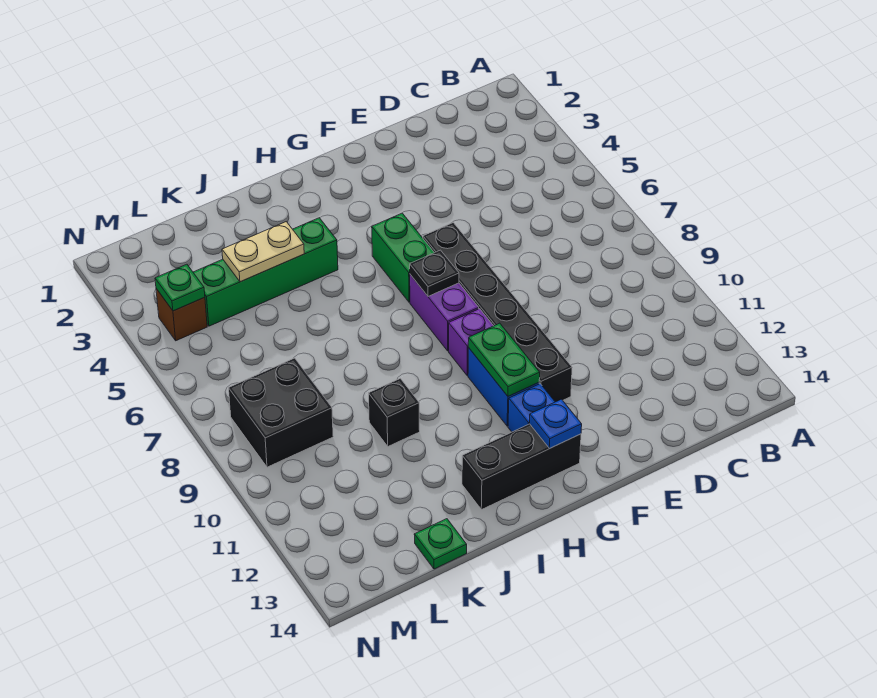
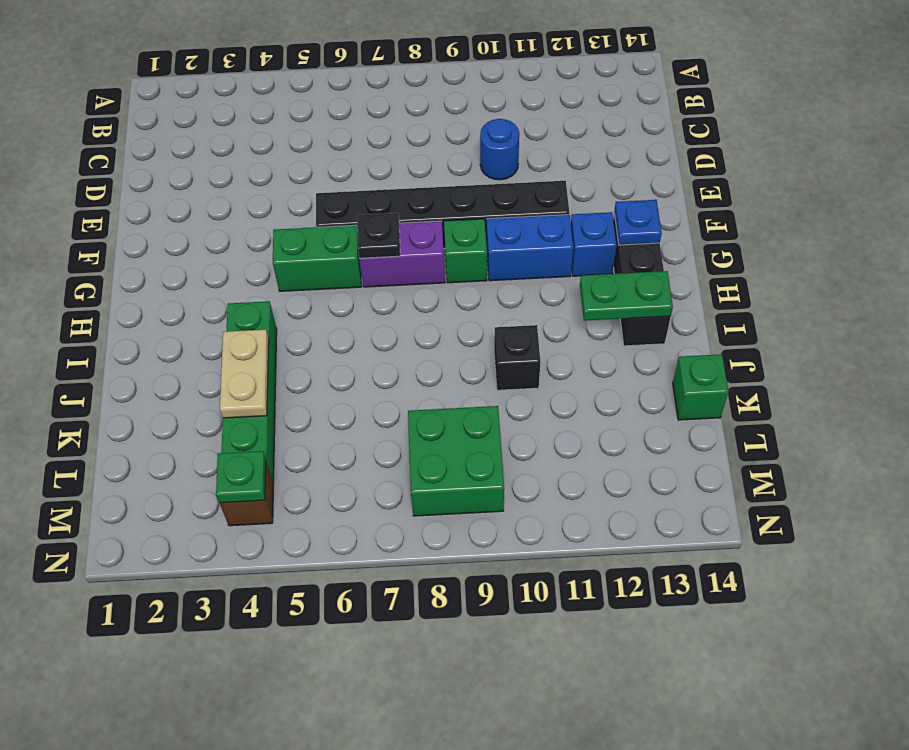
none -> blue 1x1 round brick [480,119,519,180]
purple 1x1 brick [449,309,493,376] -> green 1x1 brick [444,219,487,283]
green 1x2 plate [468,323,540,396] -> green 1x2 plate moved to [580,271,673,321]
green 1x1 plate [414,519,467,569] -> green 1x1 brick [673,354,729,420]
black 2x2 brick [229,358,333,467] -> green 2x2 brick [408,406,504,516]

